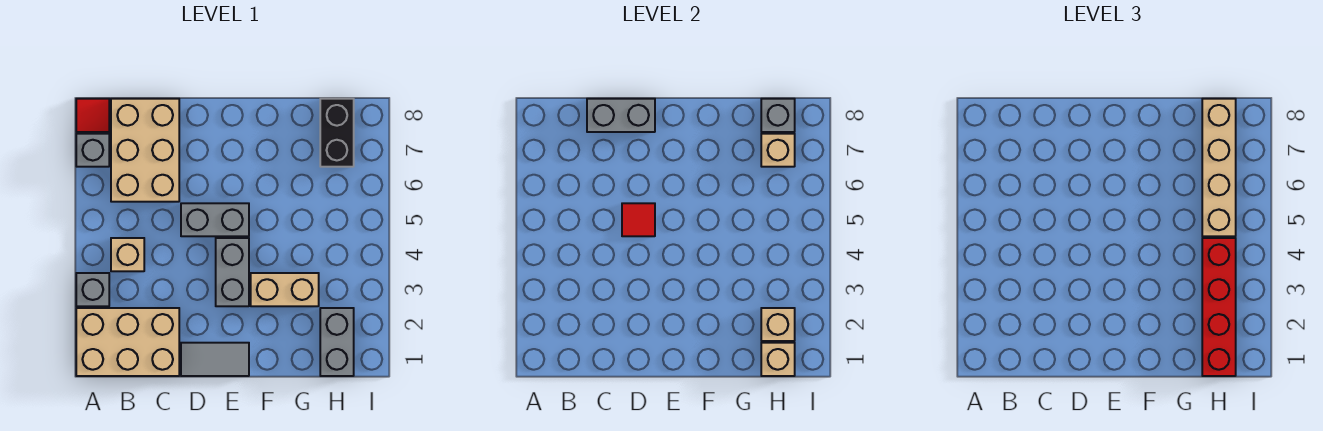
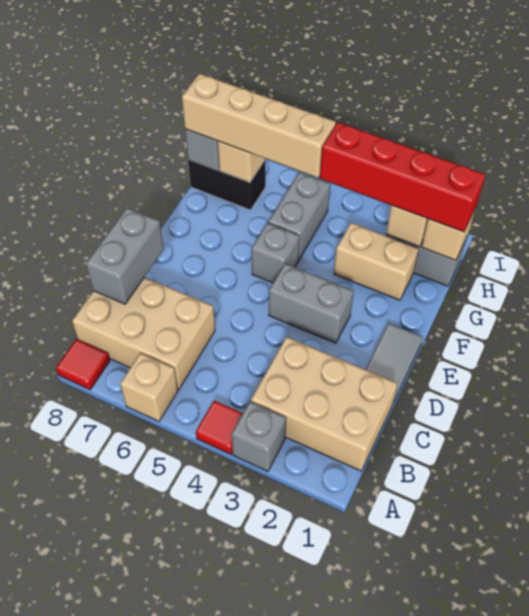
tan 2x3 brick [76,308,179,376] -> tan 2x3 brick turned to [251,337,398,471]
grey 1x1 brick [76,134,109,167] -> grey 1x1 brick moved to [251,223,300,283]
tan 1x1 brick [111,238,144,271] -> tan 1x1 brick moved to [120,353,178,421]
grey 1x2 brick [181,203,249,236] -> grey 1x2 brick moved to [268,172,330,260]
red 1x1 tile [622,203,655,236] -> red 1x1 tile moved to [196,401,243,454]
tan 1x2 brick [251,273,319,306] -> tan 1x2 brick turned to [334,223,419,300]

